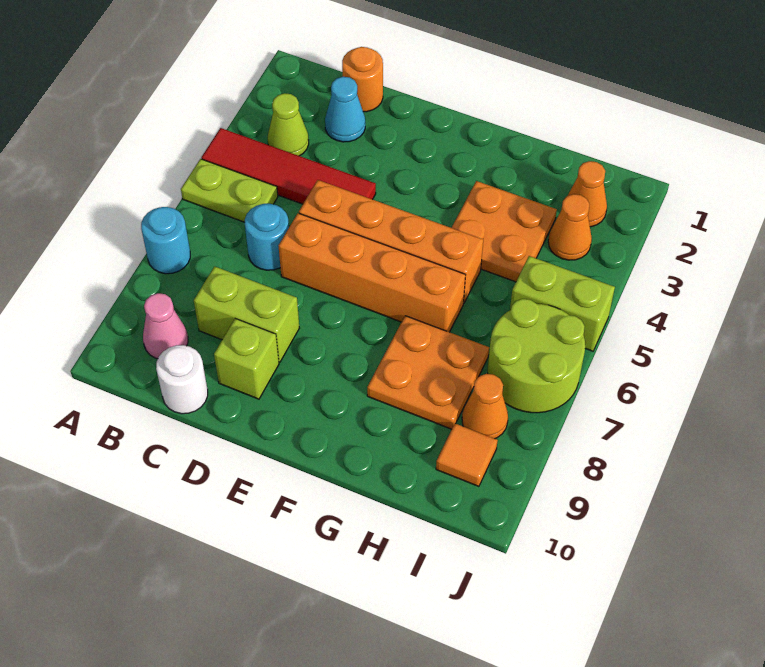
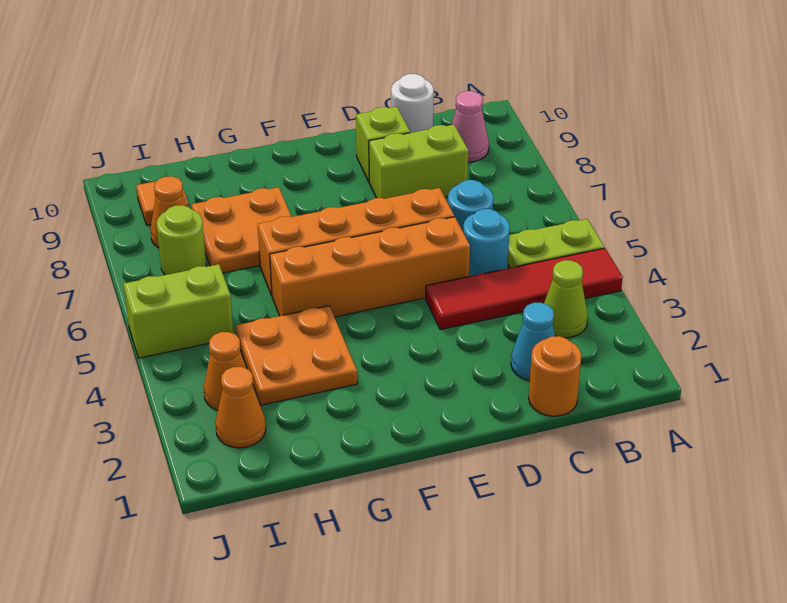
cyan 1x1 round brick [141,207,190,274] -> cyan 1x1 round brick moved to [463,209,510,276]
lime 2x2 round brick [488,299,585,413] -> lime 1x1 round brick [156,205,206,275]

